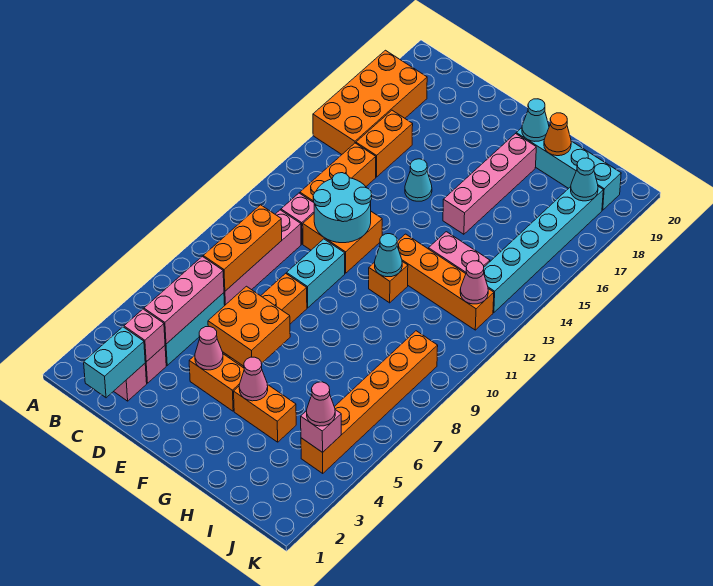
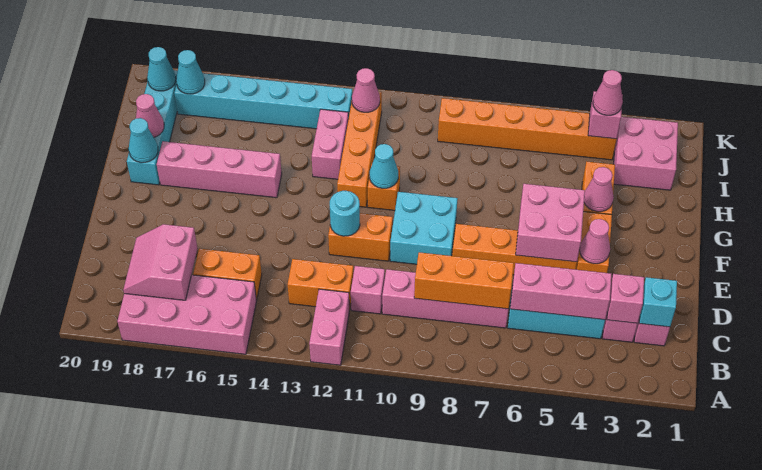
none -> pink 1x2 brick [309,289,349,365]
orange 2x4 brick [313,50,427,154] -> pink 2x4 brick [118,275,257,354]
none -> pink 2x2 slope [123,224,197,300]
cyan 1x2 brick [84,327,145,398] -> cyan 1x1 brick [639,277,677,327]
orange 1x3 brick [300,143,376,202] -> orange 1x2 brick [288,259,354,310]
orange 2x2 brick [303,212,382,273] -> orange 1x2 brick [328,213,393,261]
cyan 2x2 round brick [313,173,372,243] -> cyan 1x1 round brick [330,191,360,236]
orange 2x2 brick [208,286,290,366] -> pink 2x2 brick [516,184,585,262]
cyan 1x2 brick [287,239,345,308] -> cyan 2x2 brick [390,192,458,264]
cyan 1x1 cone [405,159,432,201] -> cyan 1x1 cone moved to [147,47,176,91]
orange 1x1 cone [544,113,571,156] -> pink 1x1 cone [136,94,164,137]
none -> pink 2x2 brick [614,117,678,190]

